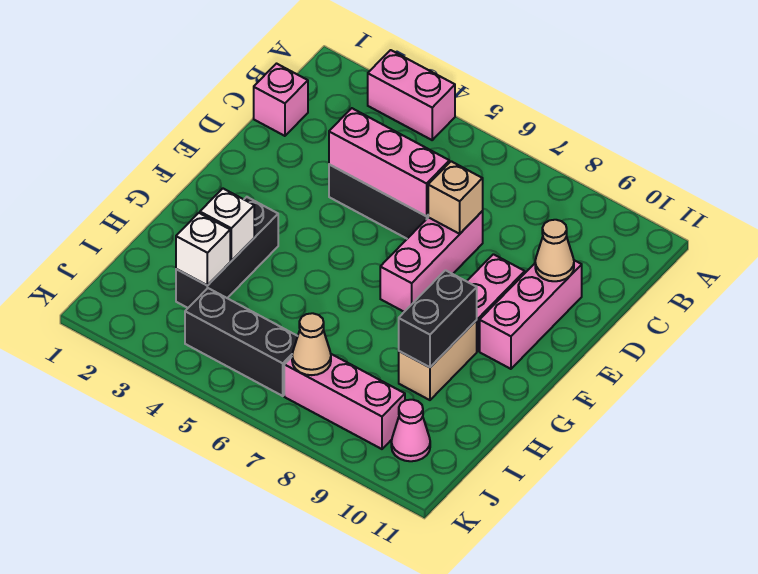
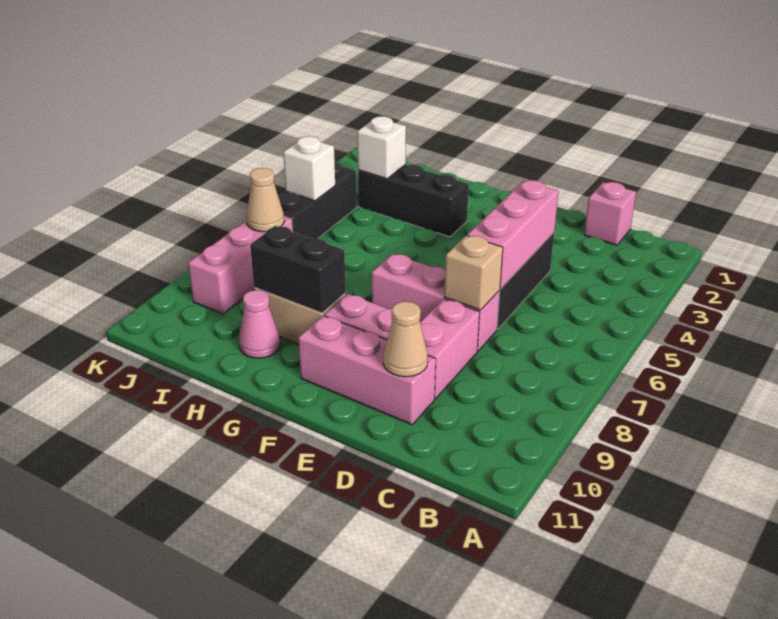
pink 1x2 brick [368,50,455,140] -> pink 1x2 brick moved to [420,299,480,399]
white 1x1 brick [200,188,254,261] -> white 1x1 brick moved to [283,136,335,201]
pink 1x1 cone [391,400,430,461] -> pink 1x1 cone moved to [239,290,280,358]

